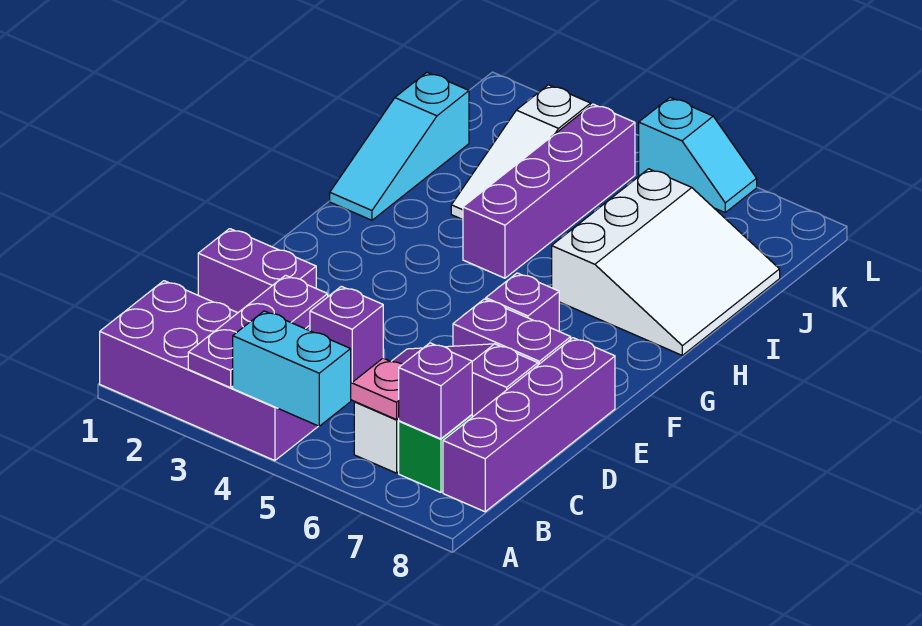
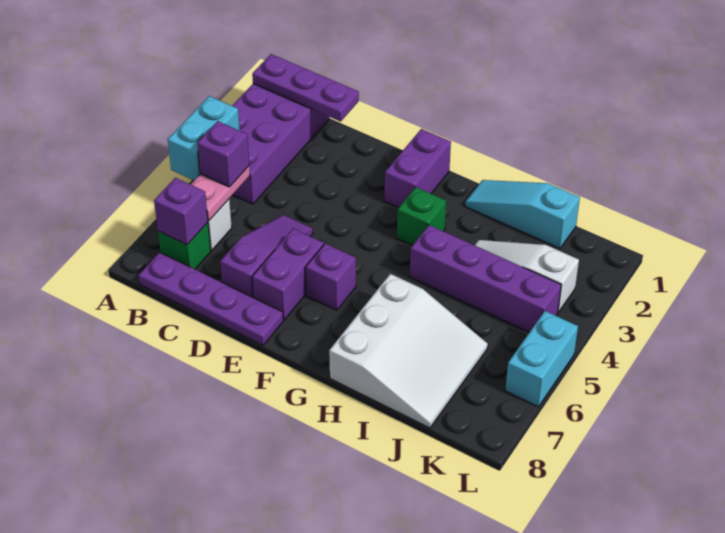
purple 1x3 plate [188,275,328,388] -> purple 1x3 plate moved to [252,54,359,121]
purple 1x4 brick [443,338,615,512] -> purple 1x4 plate [138,252,283,345]
purple 1x2 brick [198,229,316,313] -> purple 1x2 brick moved to [385,129,451,208]
none -> green 1x1 brick [397,187,446,246]
white 3x3 slope [552,169,780,355] -> white 3x3 slope turned to [329,274,488,428]
cyan 1x2 slope [639,98,757,213] -> cyan 1x2 brick [505,311,578,407]

